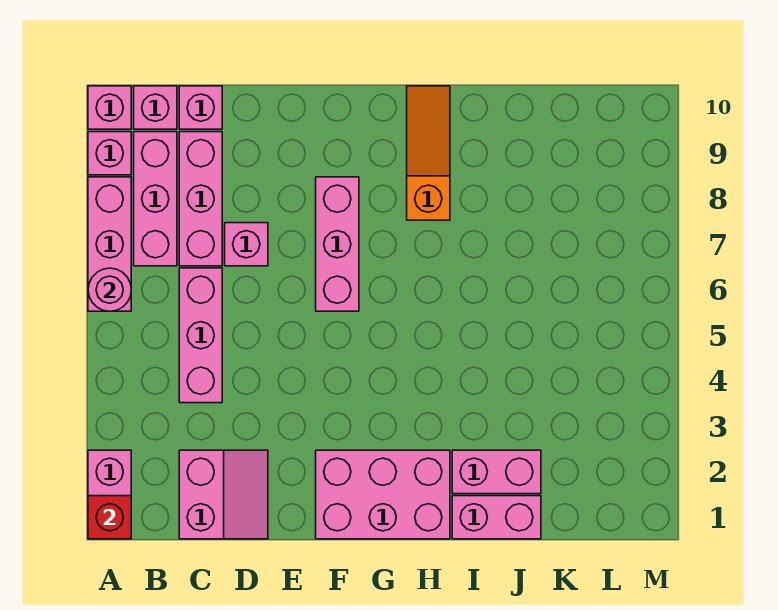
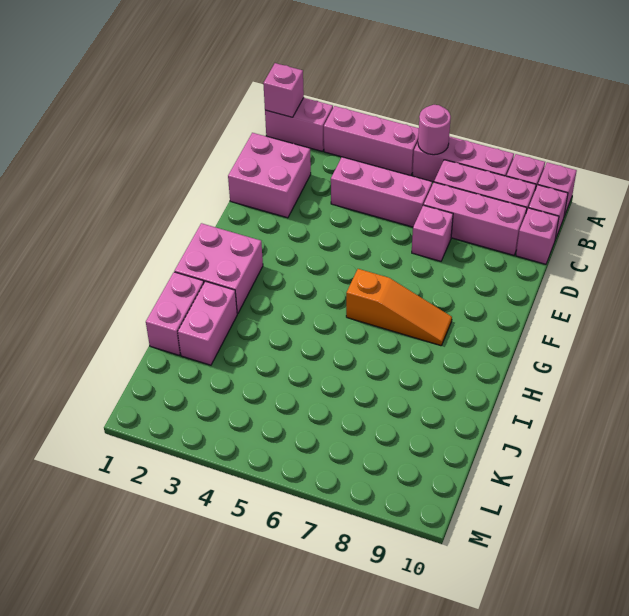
red 1x1 brick [88,496,131,539] -> pink 1x1 brick [263,63,304,117]
pink 2x2 slope [179,450,268,539] -> pink 2x2 brick [228,133,311,218]
pink 2x3 brick [316,450,450,539] -> pink 2x2 brick [175,223,263,314]
pink 1x3 brick [316,177,359,311] -> pink 1x3 brick moved to [324,106,419,176]
orange 1x3 slope [407,86,450,220] -> orange 1x3 slope moved to [346,269,452,346]

